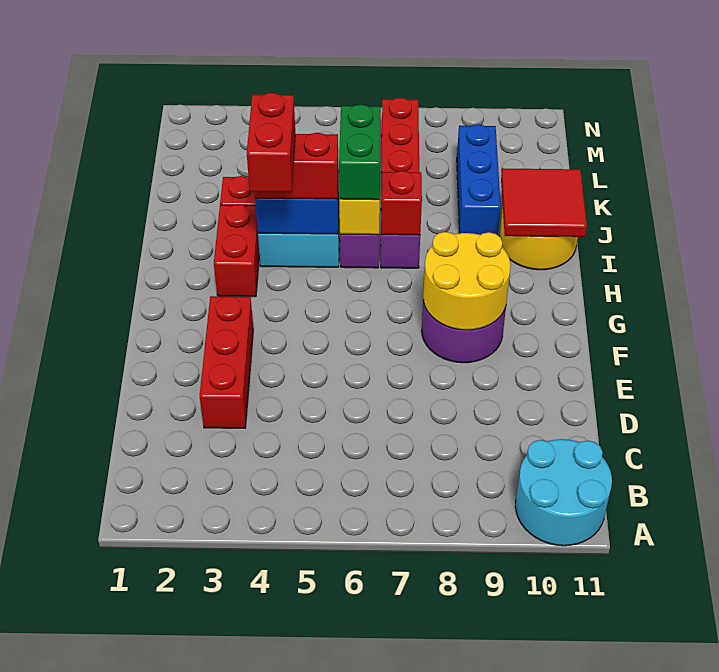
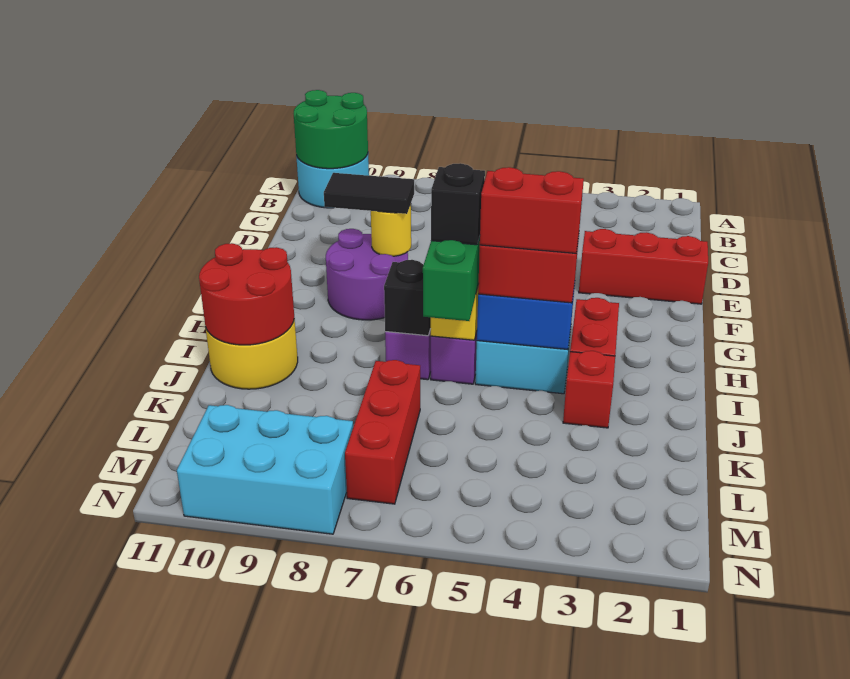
none -> green 2x2 round brick [293,90,368,169]
red 1x3 brick [200,296,253,428] -> red 1x3 brick turned to [579,229,708,304]
yellow 2x2 round brick [423,232,511,330] -> yellow 1x1 round brick [371,204,411,256]
none -> black 1x2 tile [324,173,414,214]
red 1x2 brick [247,93,295,192] -> red 1x2 brick turned to [480,167,584,253]
none -> black 1x1 brick [431,163,485,245]
red 1x1 brick [381,171,422,235] -> black 1x1 brick [384,260,431,336]
red 2x2 tile [501,169,587,237] -> red 2x2 round brick [199,243,294,345]
blue 1x3 brick [457,124,501,235] -> none
none -> cyan 2x3 brick [177,405,353,534]

